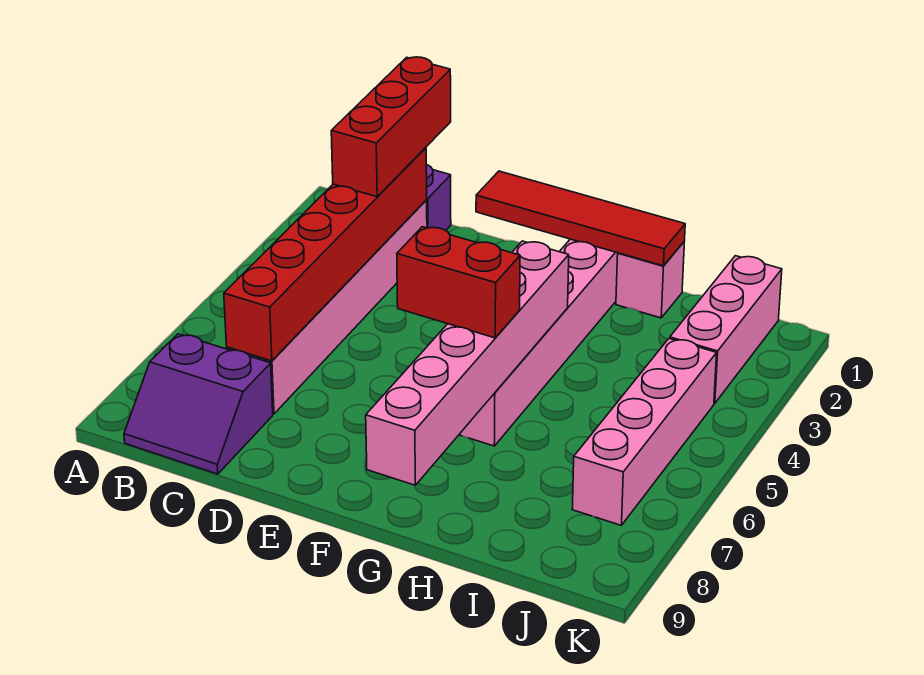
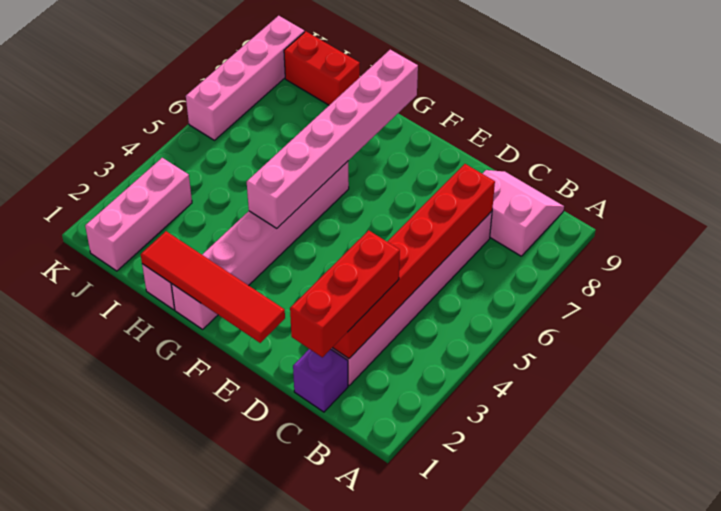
purple 2x2 slope [124,334,273,474] -> pink 2x2 slope [482,170,564,256]
red 1x2 brick [397,227,520,338] -> red 1x2 brick moved to [284,31,360,105]
pink 1x4 brick [572,338,717,525] -> pink 1x4 brick moved to [186,16,304,140]

